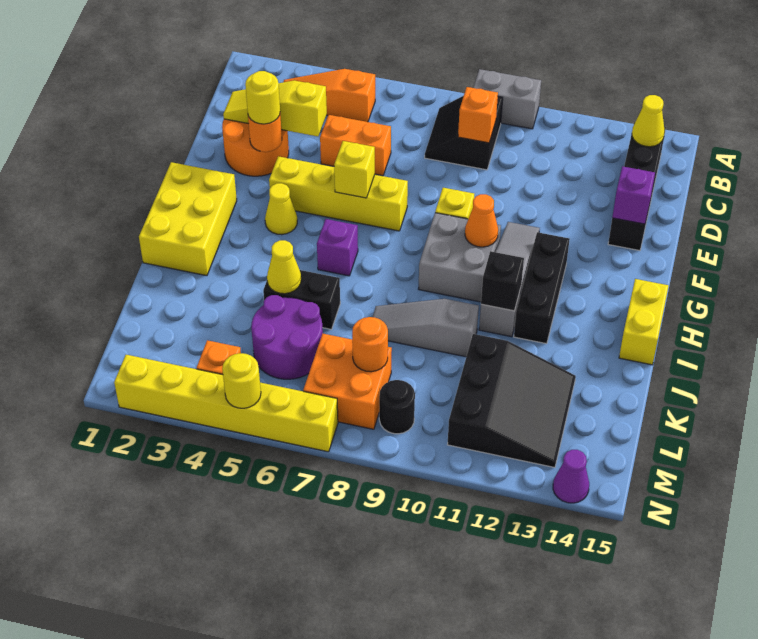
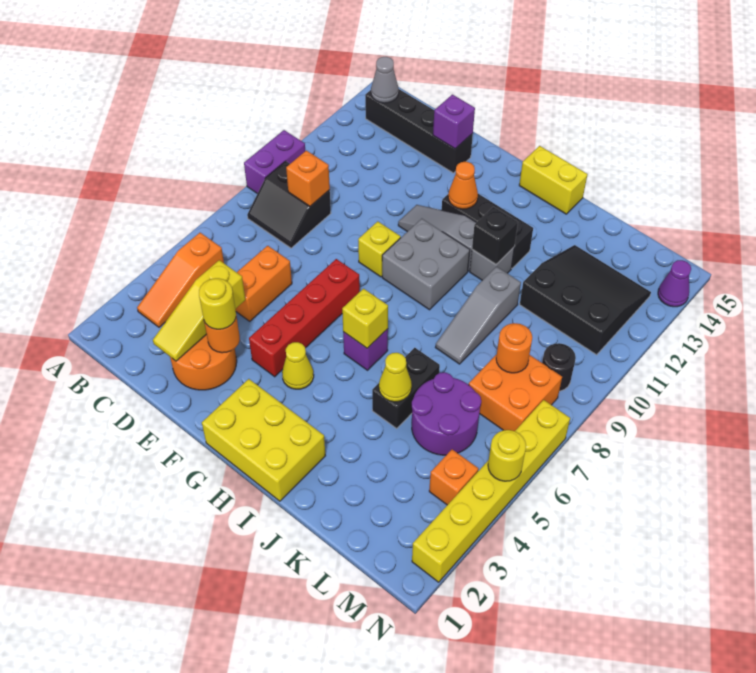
grey 1x2 brick [473,69,541,129] -> purple 1x2 brick [244,130,305,194]
yellow 1x1 cone [632,95,664,147] -> grey 1x1 cone [371,57,399,103]
yellow 1x4 brick [269,156,408,231] -> red 1x4 brick [249,259,360,377]
yellow 1x1 brick [334,141,375,198] -> yellow 1x1 brick moved to [342,289,388,348]
orange 1x1 cone [465,194,498,247] -> orange 1x1 cone moved to [448,162,478,209]

